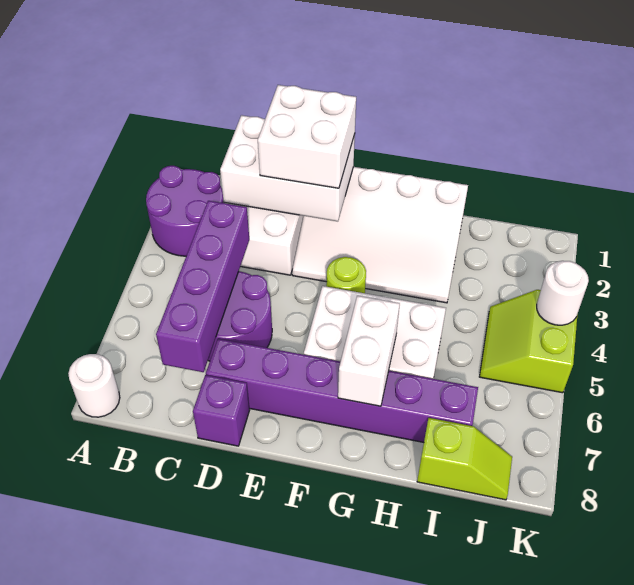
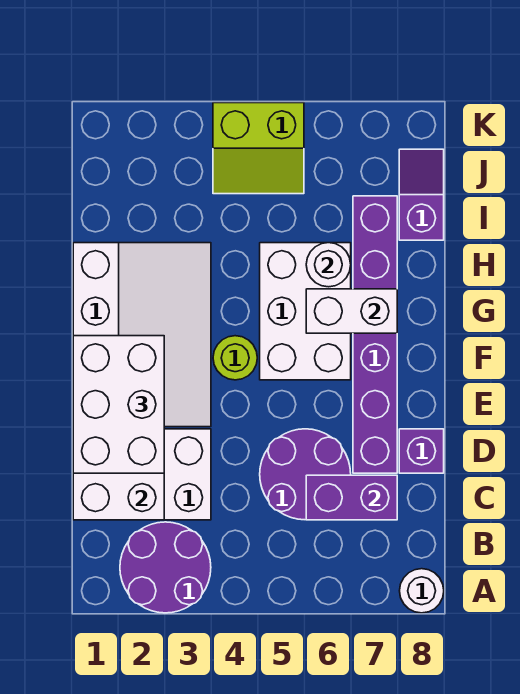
purple 1x4 brick [156,201,249,372] -> purple 1x2 brick [306,475,397,520]
white 2x2 brick [258,85,356,188] -> white 2x3 brick [73,336,164,473]
lime 1x2 slope [417,418,512,500] -> purple 1x2 slope [399,149,444,240]
white 1x1 round brick [537,261,589,325] -> white 1x1 round brick moved to [306,243,351,287]

